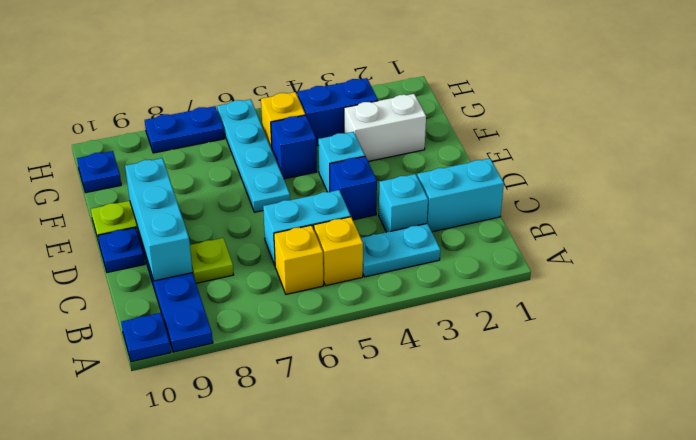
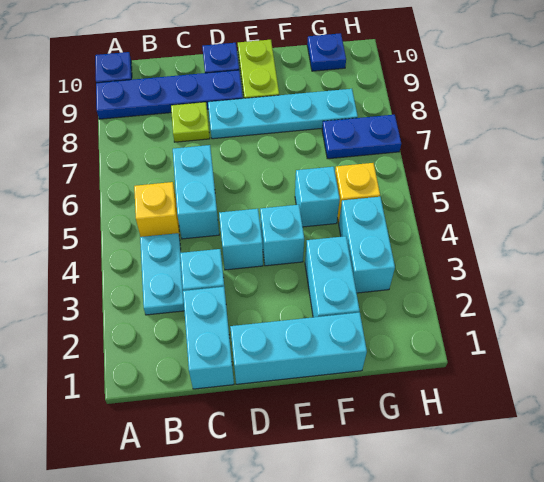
yellow 1x1 brick [274,225,323,294] -> none
cyan 1x3 brick [125,158,192,281] -> cyan 1x3 brick moved to [230,312,367,384]
blue 1x1 brick [330,157,377,220] -> cyan 1x1 brick [219,209,263,270]
cyan 1x4 plate [217,99,290,212] -> cyan 1x4 plate moved to [208,89,358,139]
white 1x2 brick [344,94,426,161] -> cyan 1x2 brick [305,236,360,317]
blue 1x1 brick [271,115,317,179] -> cyan 1x1 brick [295,167,340,227]
blue 1x2 brick [297,78,378,146] -> cyan 1x2 brick [339,197,395,293]
blue 1x2 plate [145,106,224,153] -> blue 1x2 plate turned to [322,115,401,159]

